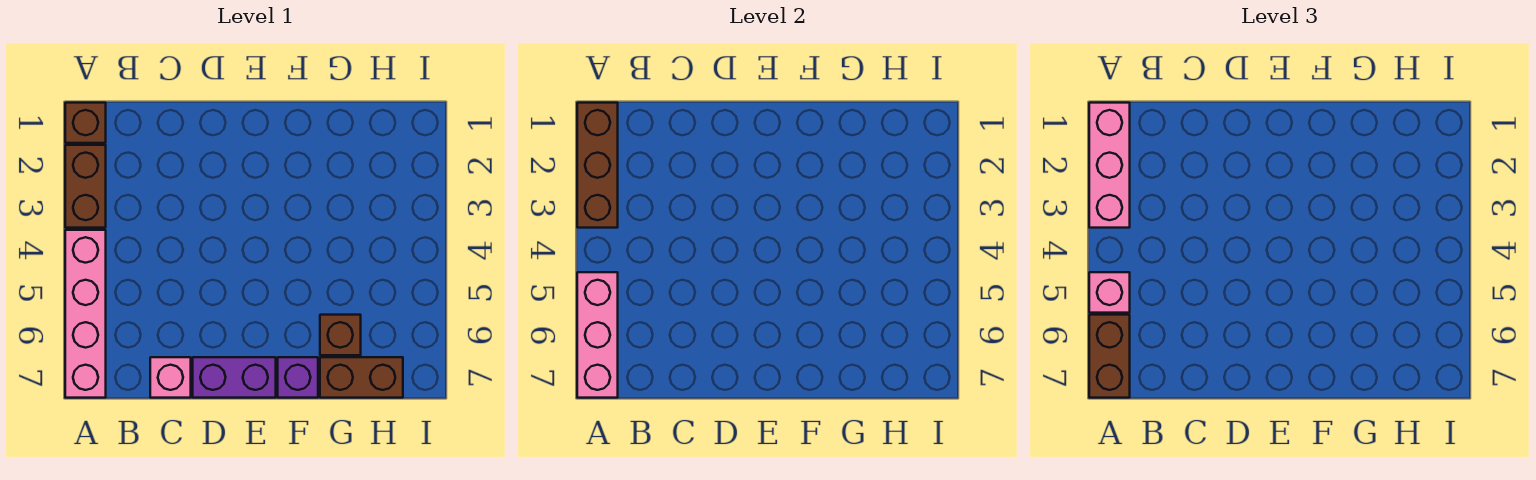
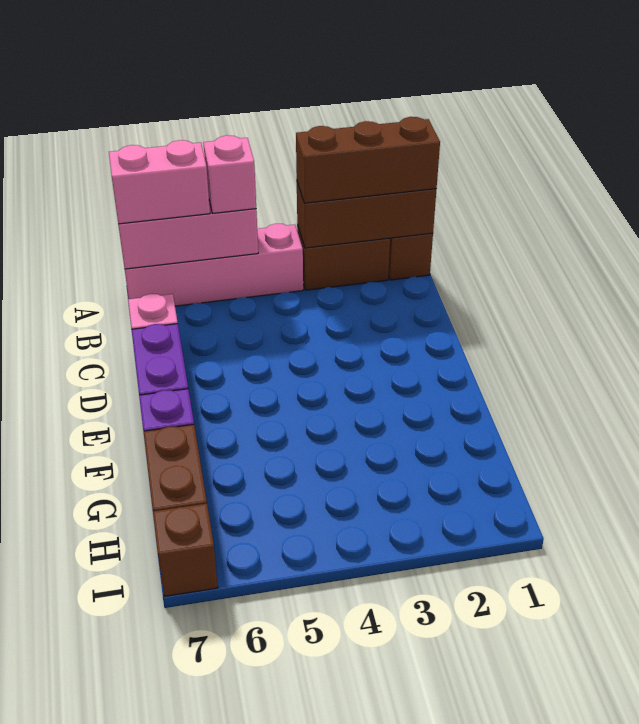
pink 1x3 brick [1089,103,1130,228] -> brown 1x3 brick [296,117,440,203]
brown 1x2 brick [1089,315,1130,398] -> pink 1x2 brick [109,140,210,224]
brown 1x1 brick [320,315,361,355] -> brown 1x1 brick moved to [153,504,218,596]

